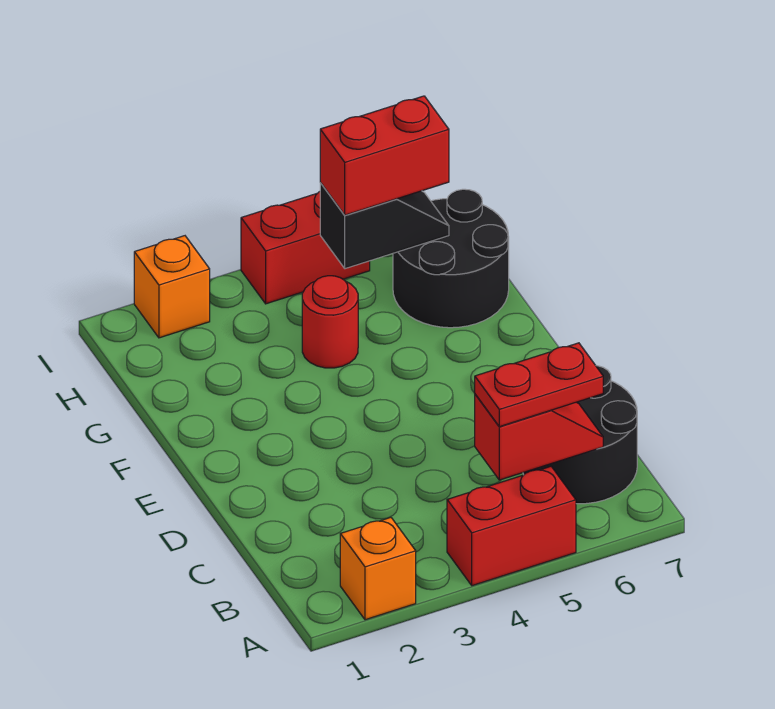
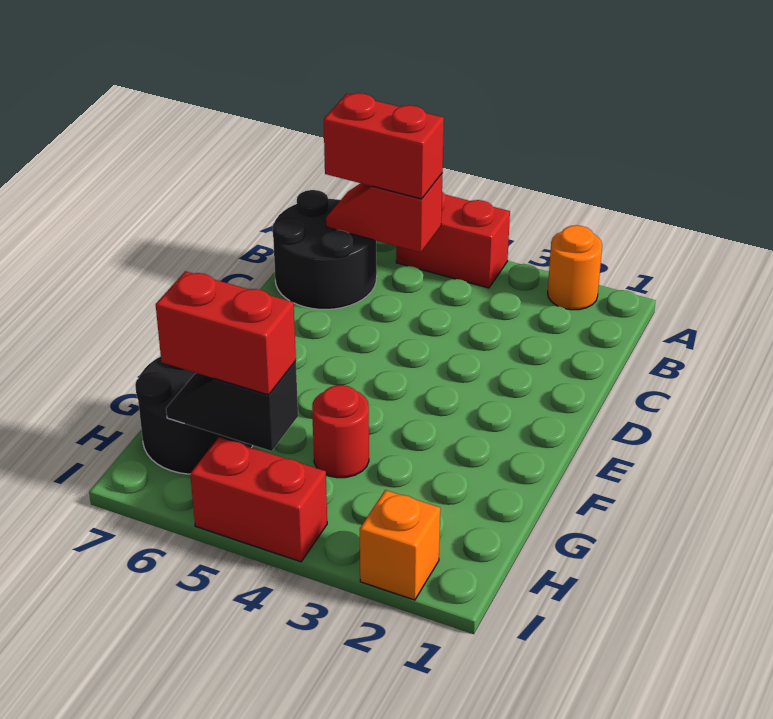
orange 1x1 brick [340,518,416,620] -> orange 1x1 round brick [548,225,602,310]
red 1x2 plate [475,343,603,427] -> red 1x2 brick [324,93,444,199]

